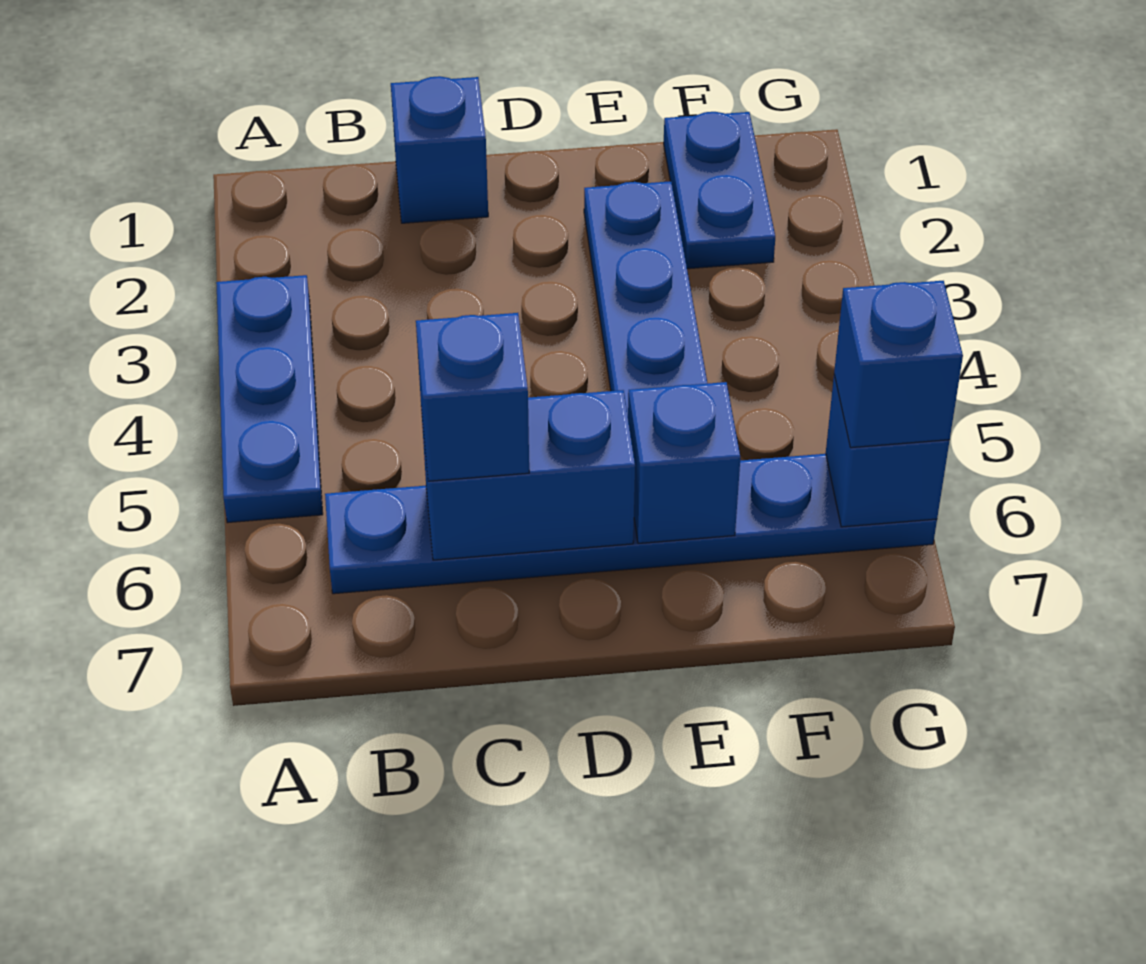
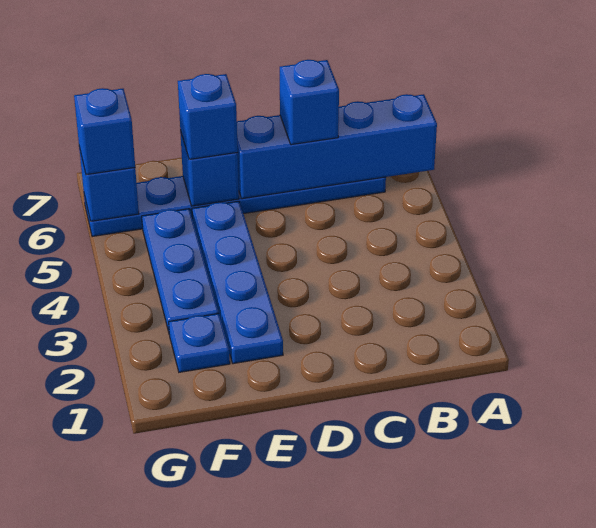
blue 1x3 plate [216,275,323,523] -> blue 1x3 plate moved to [142,209,219,332]
blue 1x1 brick [391,76,488,223] -> blue 1x1 brick moved to [178,74,238,159]
blue 1x2 brick [421,390,635,560] -> blue 1x4 brick [237,94,437,199]
blue 1x2 plate [664,112,775,269] -> blue 1x1 plate [169,314,230,372]

